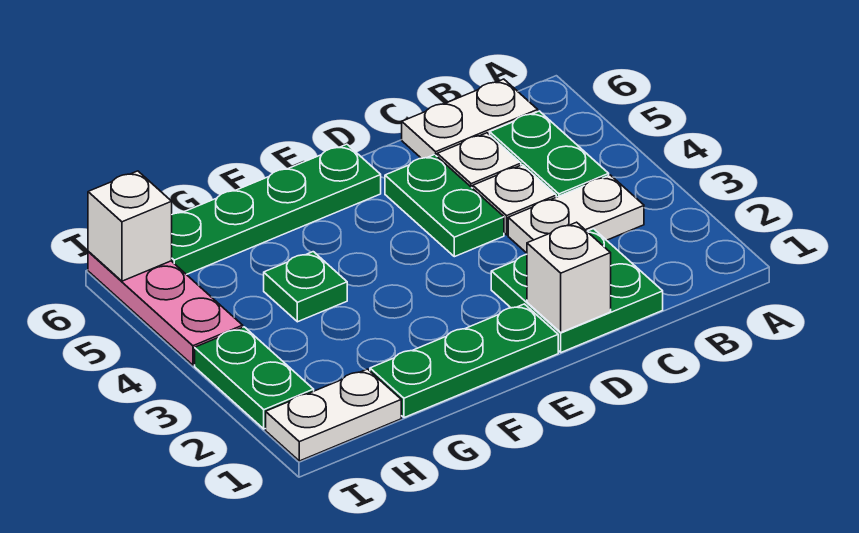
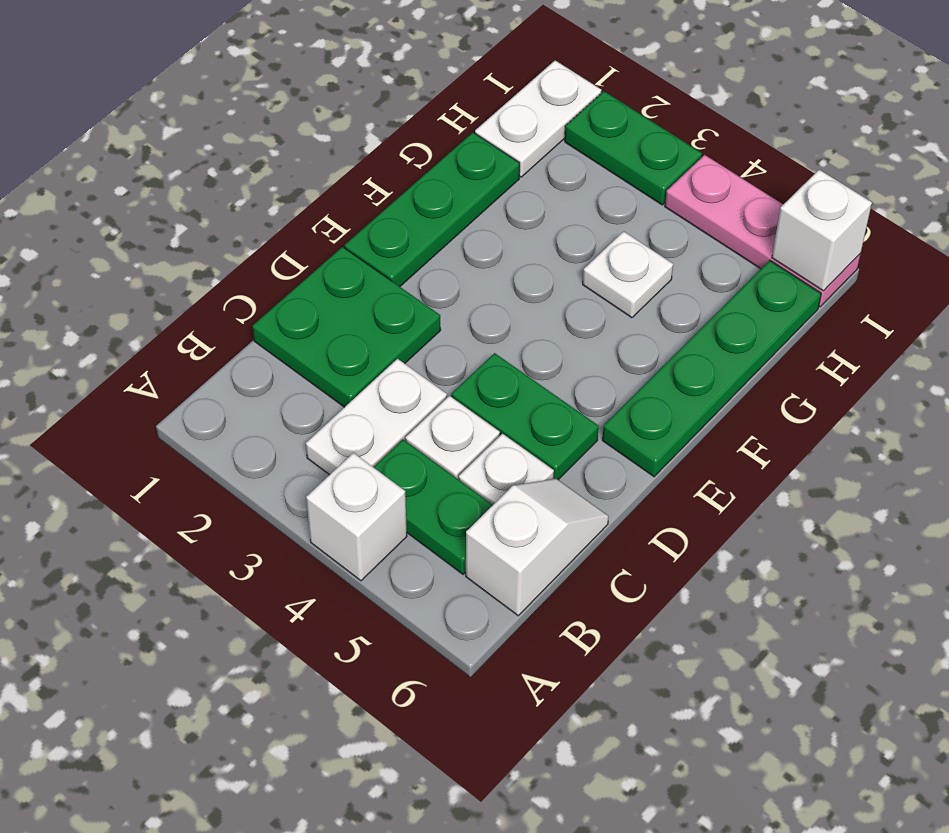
white 1x2 plate [402,79,538,158] -> white 1x2 slope [466,479,609,616]
white 1x1 brick [527,222,611,332] -> white 1x1 brick moved to [306,453,407,581]
green 1x1 plate [264,252,347,322] -> white 1x1 plate [583,231,673,318]

